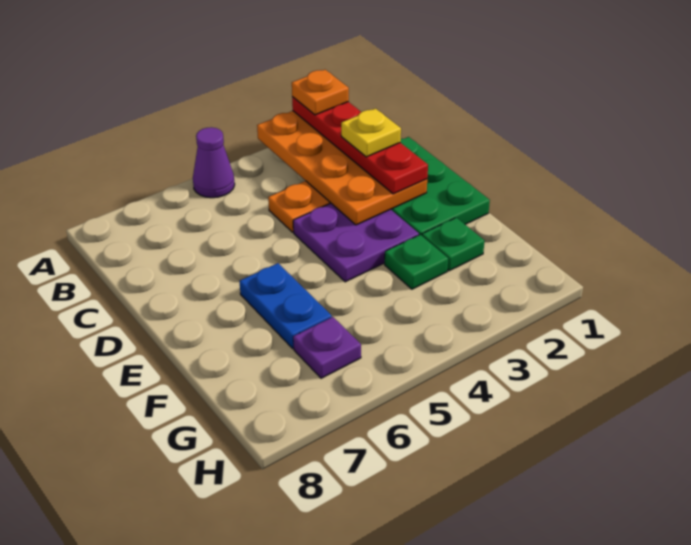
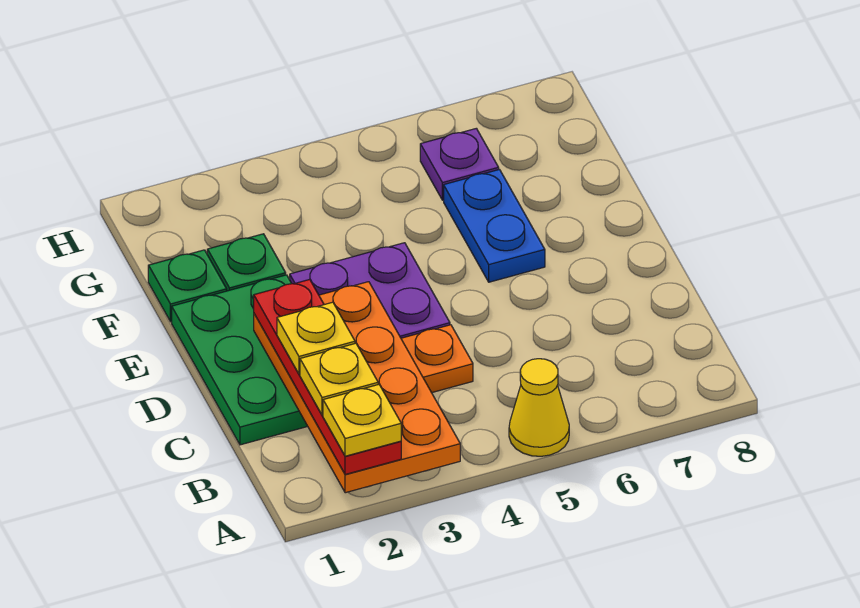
orange 1x1 plate [292,70,349,115] -> yellow 1x1 plate [323,384,401,456]
purple 1x1 cone [193,127,235,198] -> yellow 1x1 cone [509,359,569,456]
none -> yellow 1x1 plate [300,343,378,415]
green 1x1 plate [385,235,448,289] -> green 1x1 plate moved to [148,250,227,322]

